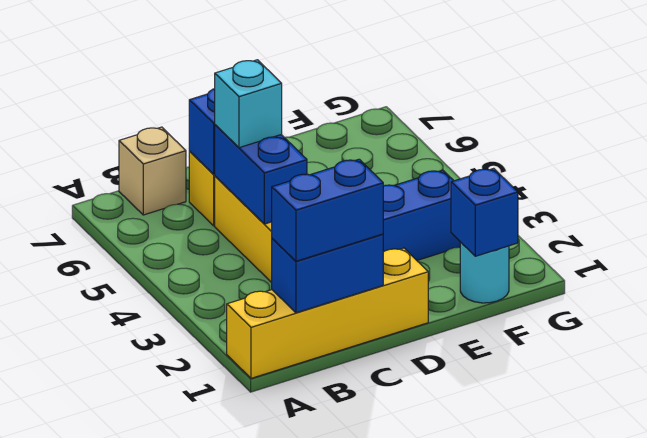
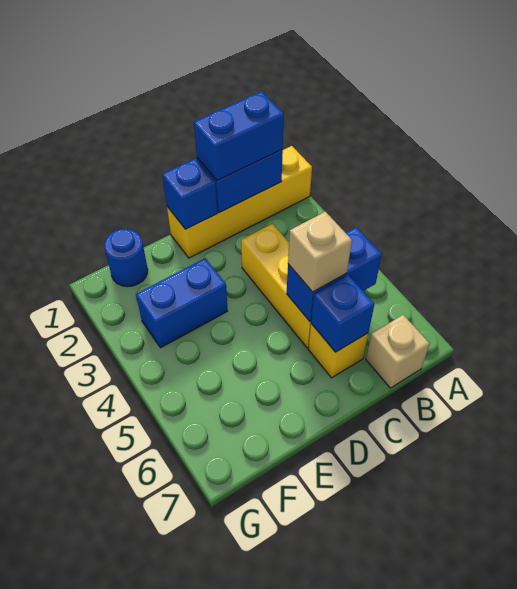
blue 1x2 brick [215,125,307,224] -> blue 1x2 brick turned to [287,227,382,321]
cyan 1x1 brick [215,60,282,148] -> tan 1x1 brick [288,212,352,292]
cyan 1x1 round brick [460,242,509,303] -> blue 1x1 round brick [104,229,148,287]
blue 1x1 brick [451,168,518,256] -> blue 1x1 brick moved to [162,159,217,229]

